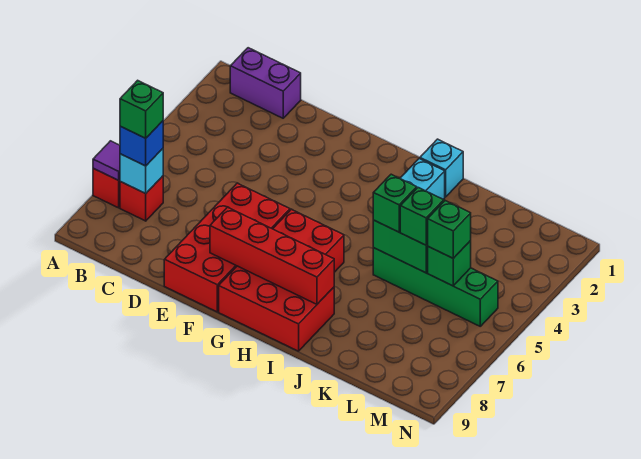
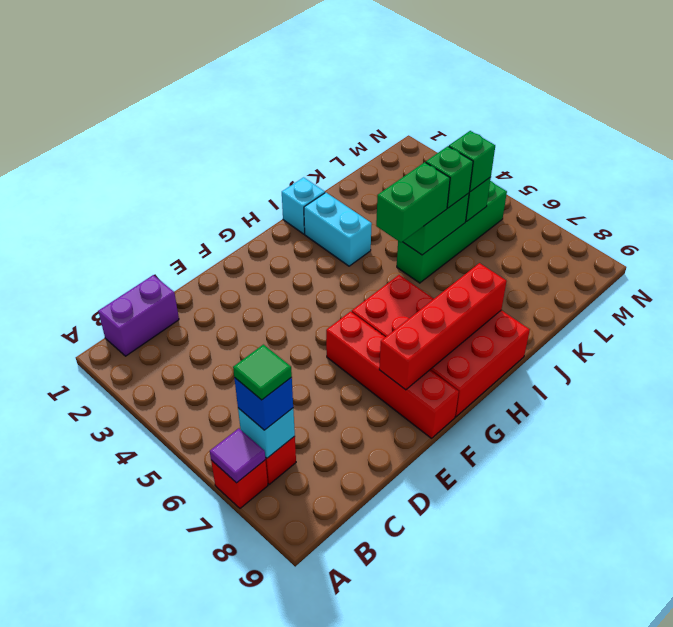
green 1x1 brick [120,80,163,138] -> green 1x1 tile [233,345,292,400]
red 2x4 brick [164,183,290,312] -> red 1x4 brick [326,312,459,438]
green 1x1 brick [373,174,417,232] -> green 1x2 brick [376,162,450,242]

